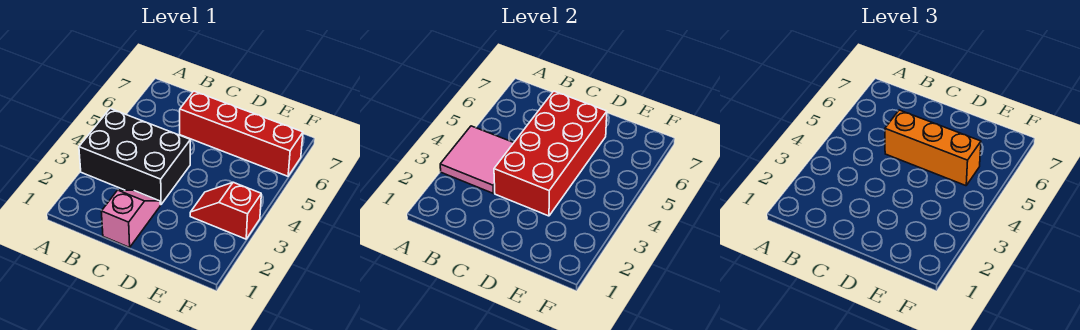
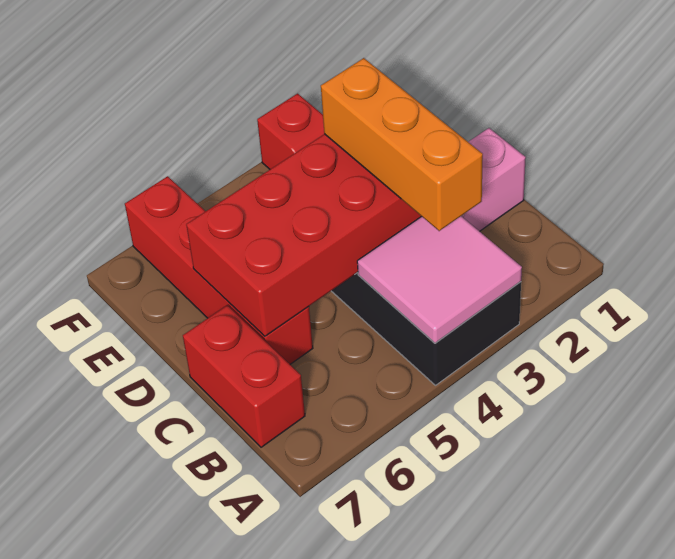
none -> red 1x2 brick [183,305,305,447]
orange 1x3 brick [885,110,981,186] -> orange 1x3 brick moved to [321,58,483,231]

